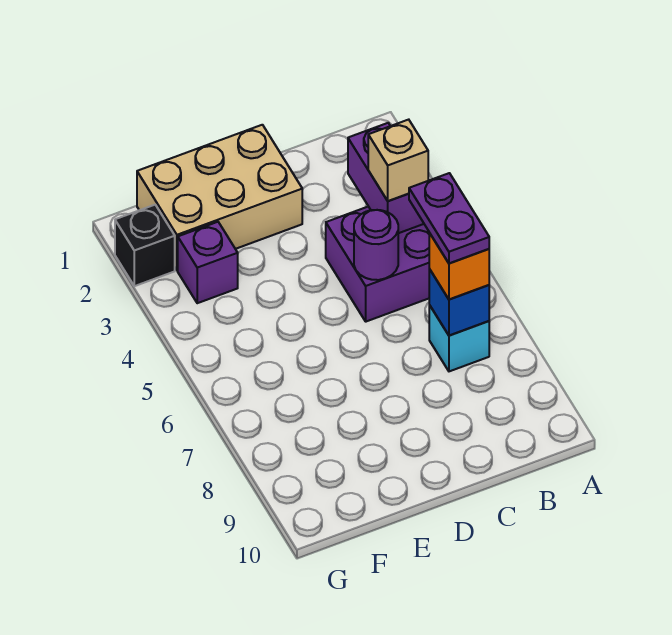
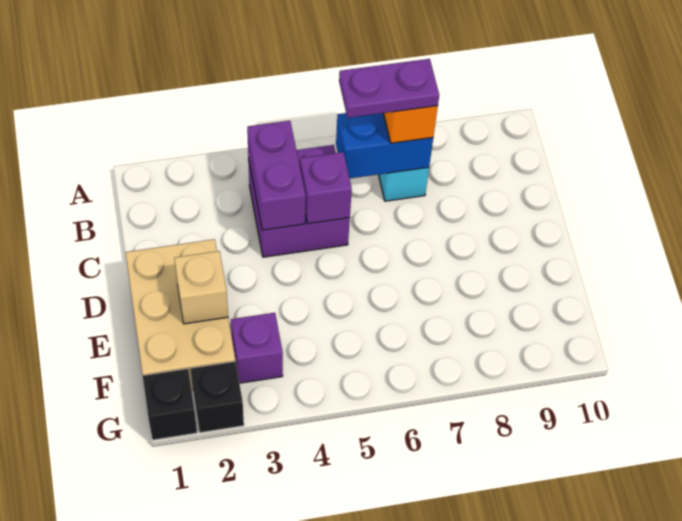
purple 1x2 brick [348,123,424,233] -> purple 1x2 brick turned to [247,121,306,230]
tan 1x1 brick [368,120,428,201] -> tan 1x1 brick moved to [174,251,228,324]
blue 1x1 brick [429,269,489,336] -> blue 1x2 brick [336,113,433,179]
purple 1x1 round brick [354,210,398,280] -> purple 1x1 brick [300,152,352,224]
none -> black 1x1 brick [143,369,197,440]

